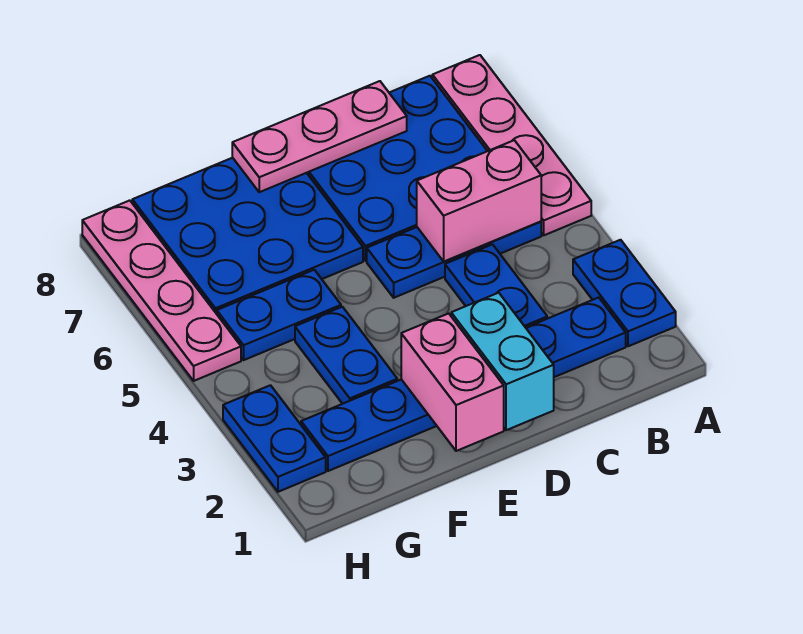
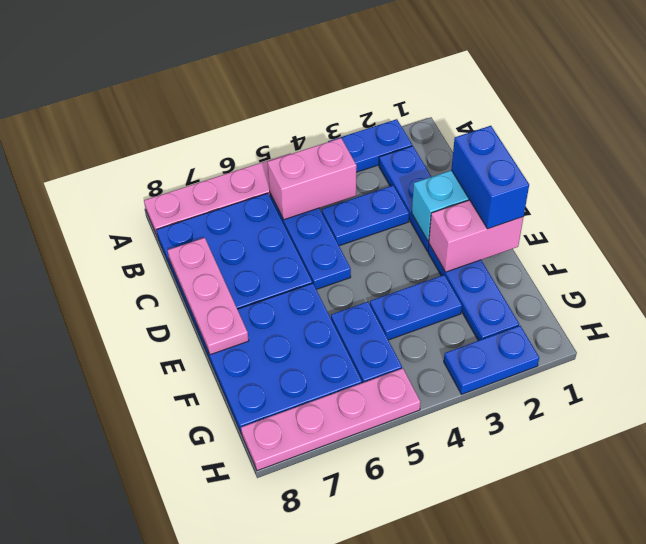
pink 1x2 brick [417,140,541,261] -> pink 1x2 brick turned to [268,138,357,220]
none -> blue 1x2 brick [451,126,529,229]

